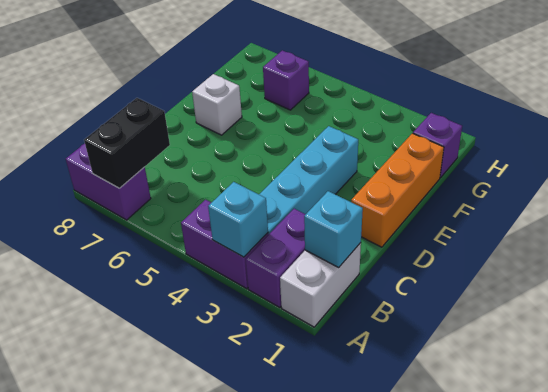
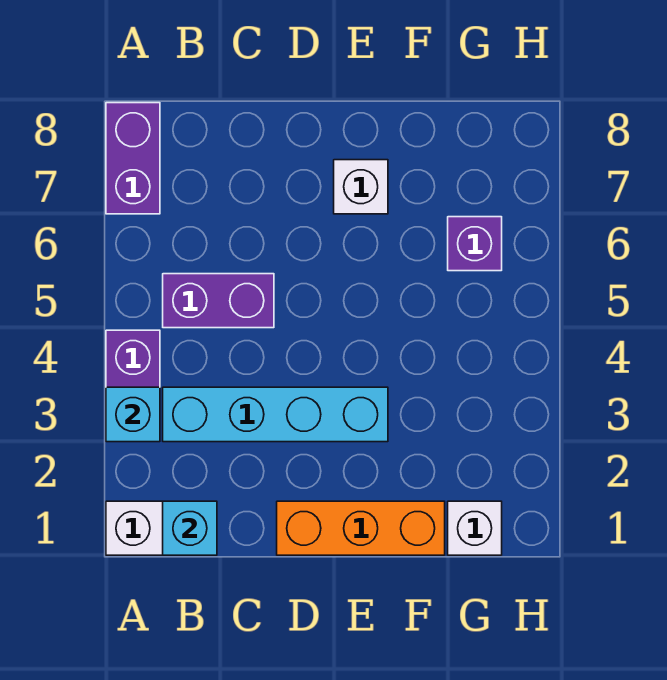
purple 1x2 brick [246,209,306,308] -> purple 1x2 brick moved to [163,274,274,328]
black 1x2 brick [84,98,170,188] -> none
purple 1x1 brick [413,113,462,178] -> white 1x1 brick [448,501,502,555]

